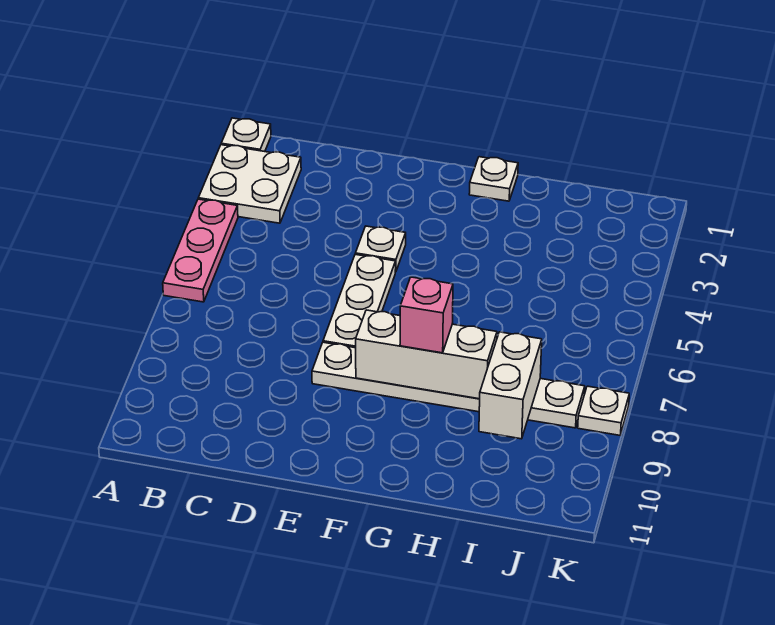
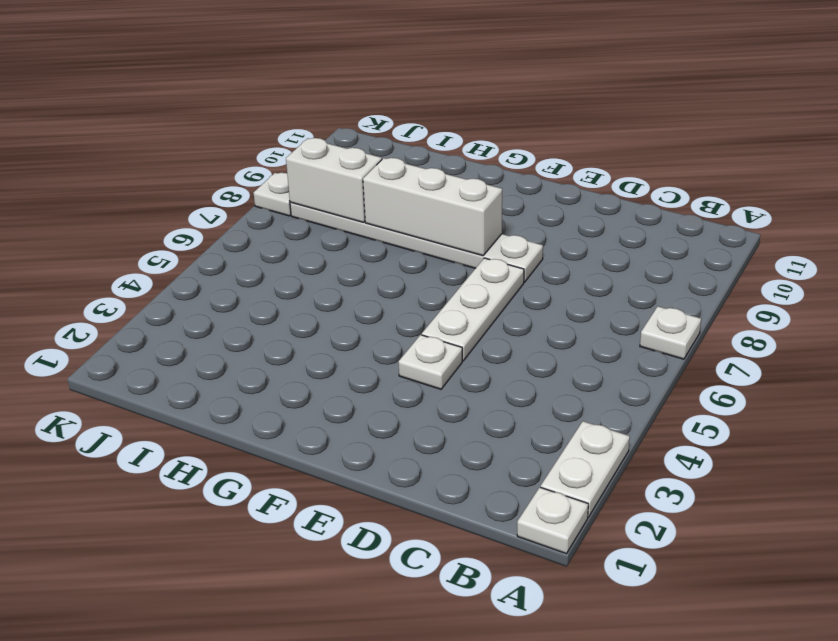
white 2x2 plate [198,145,301,223] -> white 1x2 plate [541,421,630,517]
pink 1x3 plate [163,199,238,302] -> none
white 1x1 plate [469,157,518,201] -> white 1x1 plate moved to [640,306,701,359]
pink 1x1 brick [400,277,453,353] -> none
white 1x2 brick [479,332,542,439] -> white 1x2 brick turned to [286,138,382,222]

